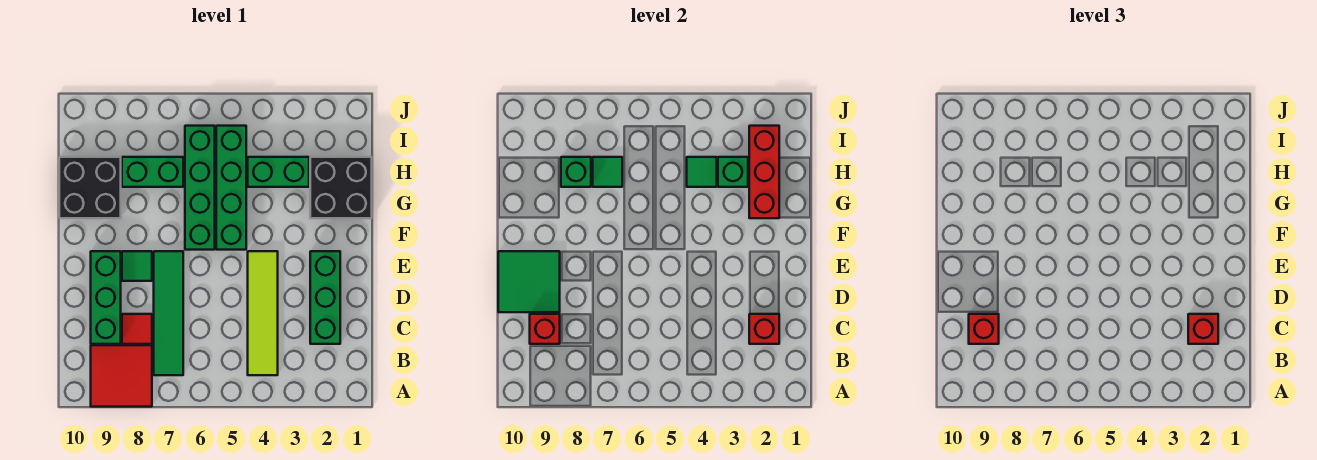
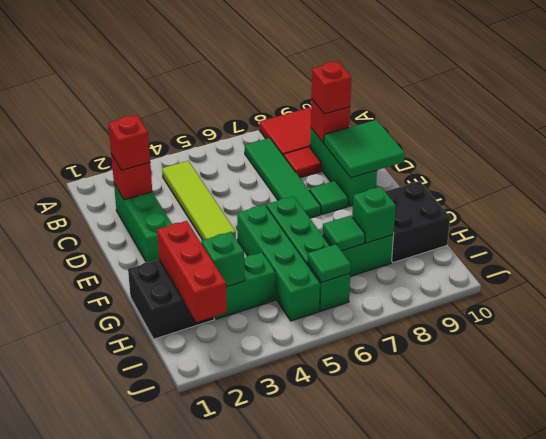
green 1x1 tile [687,157,717,187] -> green 1x1 tile moved to [308,244,351,282]

